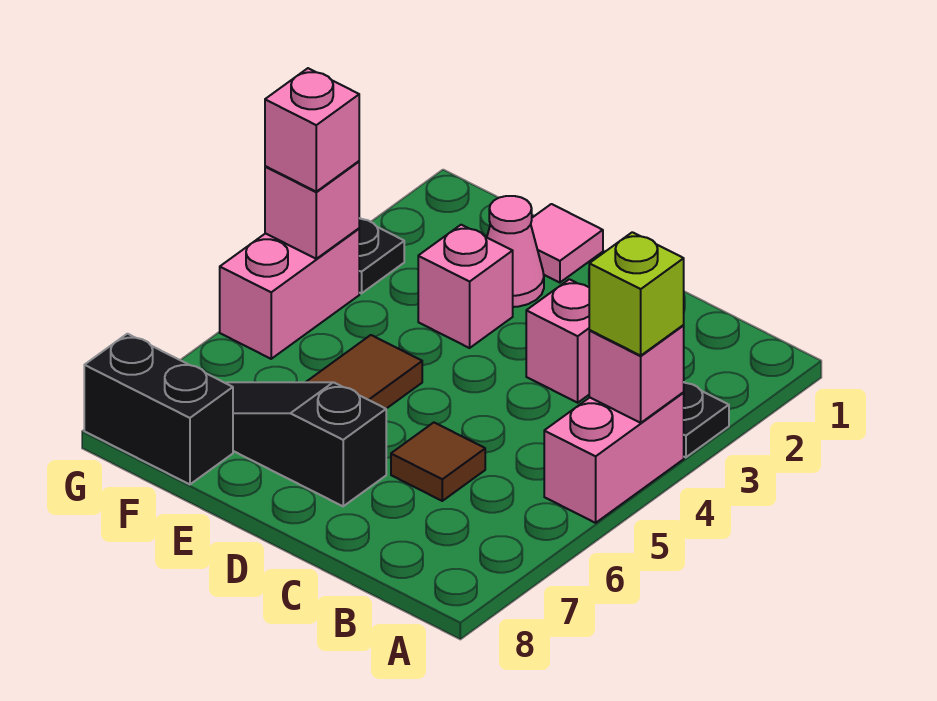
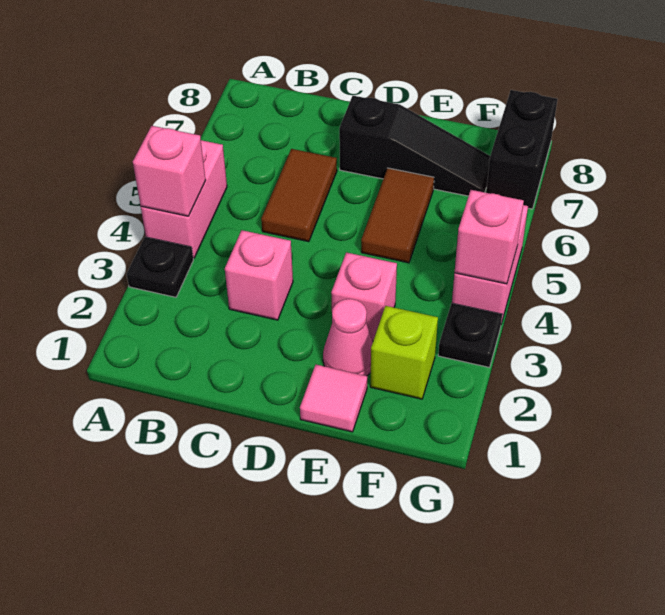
lime 1x1 brick [589,232,684,356] -> lime 1x1 brick moved to [370,306,438,399]
brown 1x1 tile [391,423,485,501] -> brown 1x2 tile [261,149,337,242]
black 1x2 brick [84,334,233,484] -> black 1x2 brick turned to [486,90,558,209]
pink 1x1 brick [265,68,359,192] -> none

